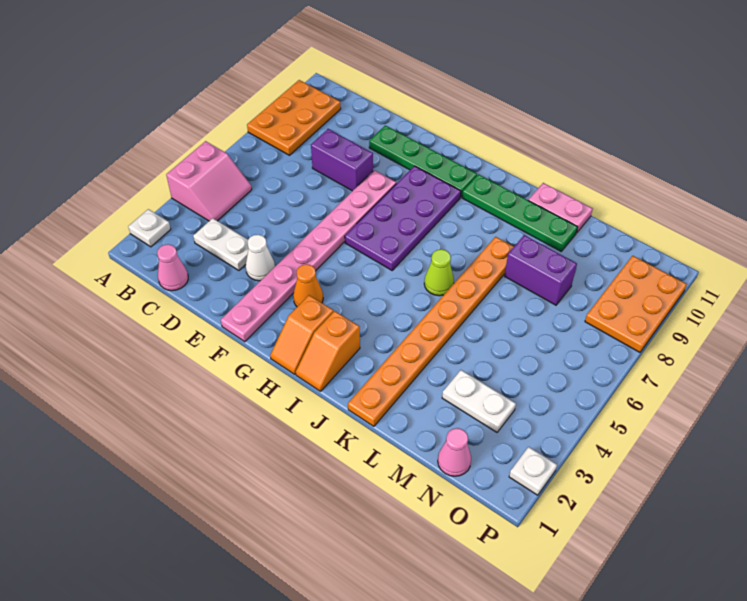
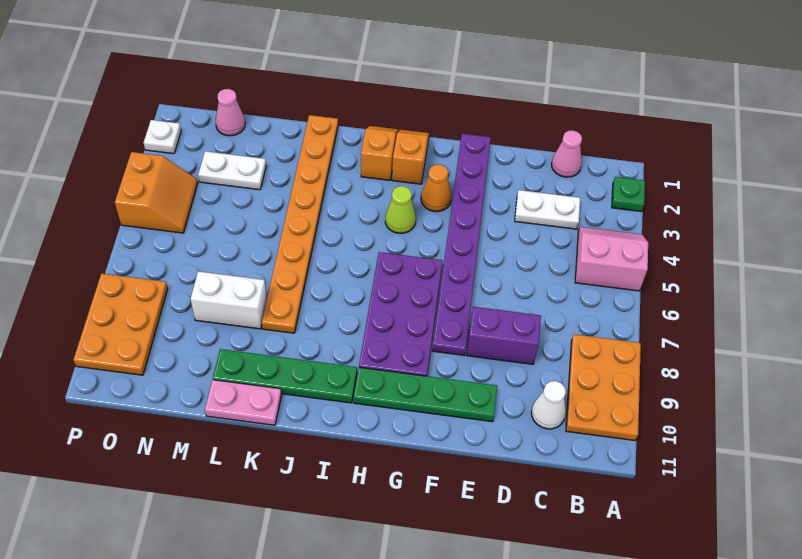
white 1x1 plate [128,209,171,247] -> green 1x1 plate [612,177,645,212]
pink 2x2 slope [166,141,252,221] -> pink 2x2 slope turned to [575,227,648,291]
white 1x1 cone [246,235,275,281] -> white 1x1 cone moved to [531,381,566,429]
pink 1x8 plate [221,170,396,342] -> purple 1x8 plate [432,134,491,356]
lime 1x1 cone [424,249,454,296] -> lime 1x1 cone moved to [385,186,416,233]
purple 1x2 brick [504,235,577,305] -> white 1x2 brick [190,271,267,329]
none -> orange 2x2 slope [115,152,198,233]

